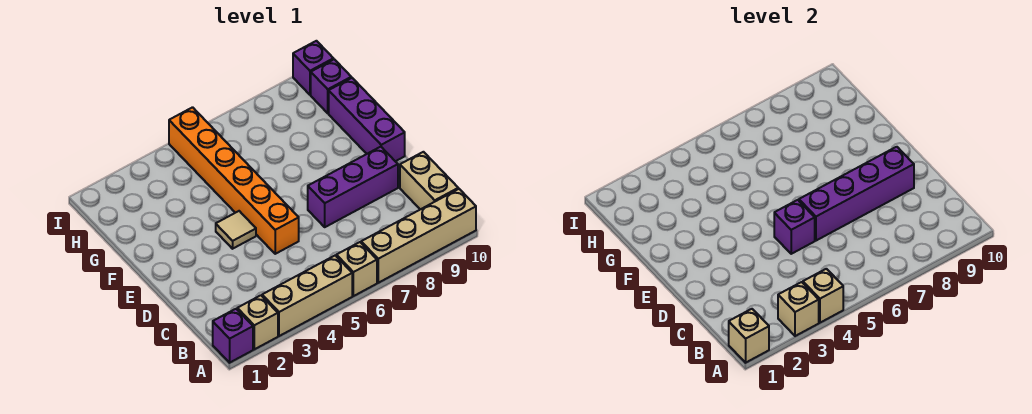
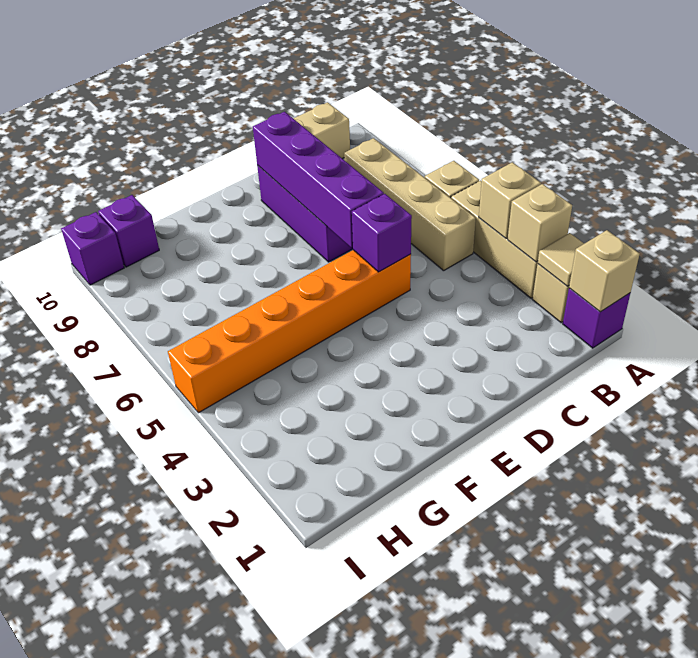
tan 1x4 brick [361,189,476,283] -> tan 1x4 brick moved to [344,138,476,271]
tan 1x1 tile [216,211,256,249] -> tan 1x1 tile moved to [538,233,584,286]
purple 1x3 brick [329,78,405,161] -> none

